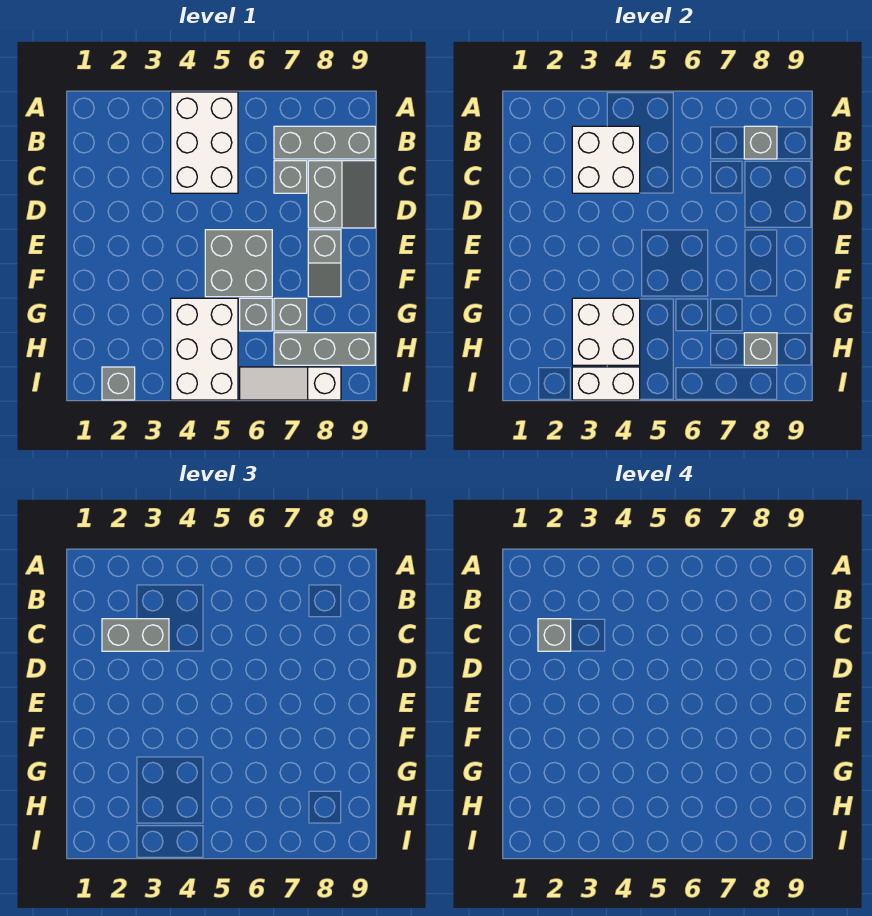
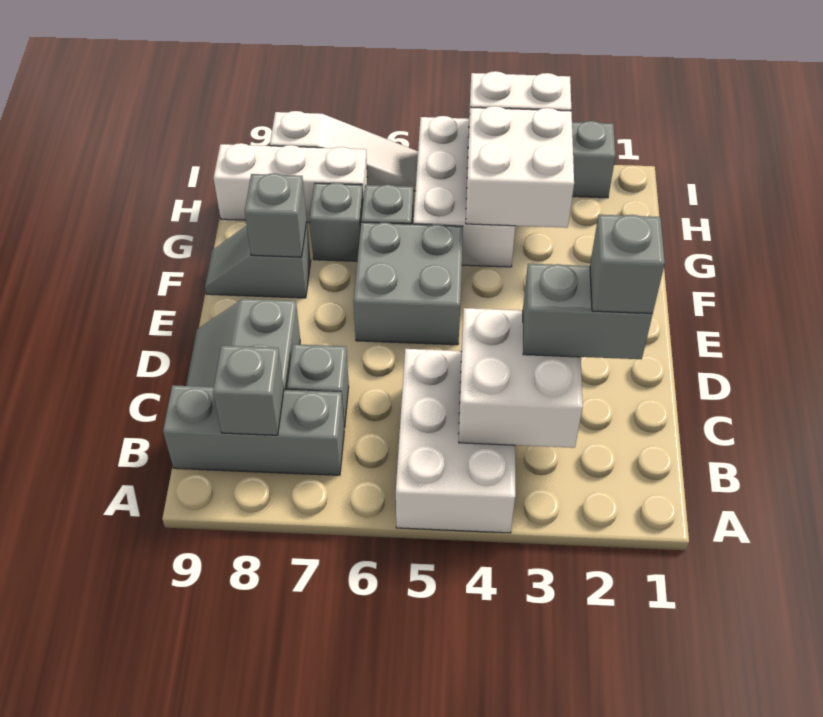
grey 1x2 slope [308,230,341,297] -> grey 1x2 slope turned to [205,222,311,298]
grey 1x3 brick [274,333,375,365] -> white 1x3 brick [213,143,367,223]
grey 1x1 brick [744,333,777,365] -> grey 1x1 brick moved to [245,173,307,257]

